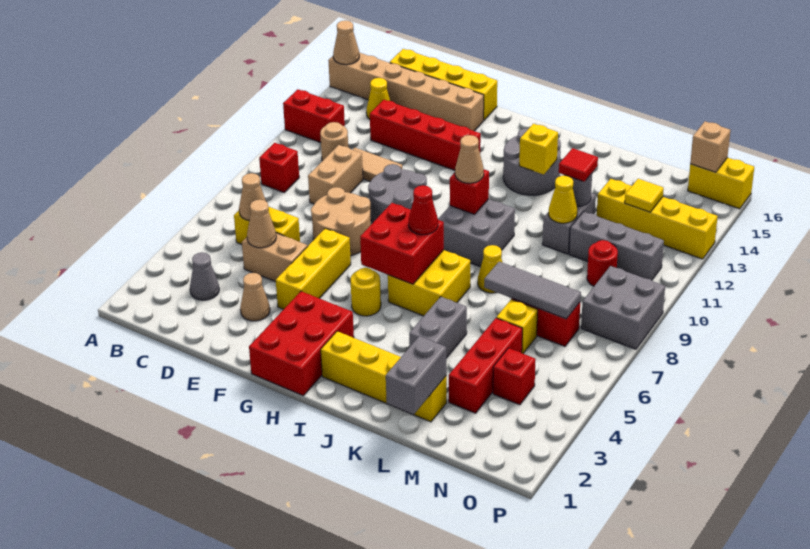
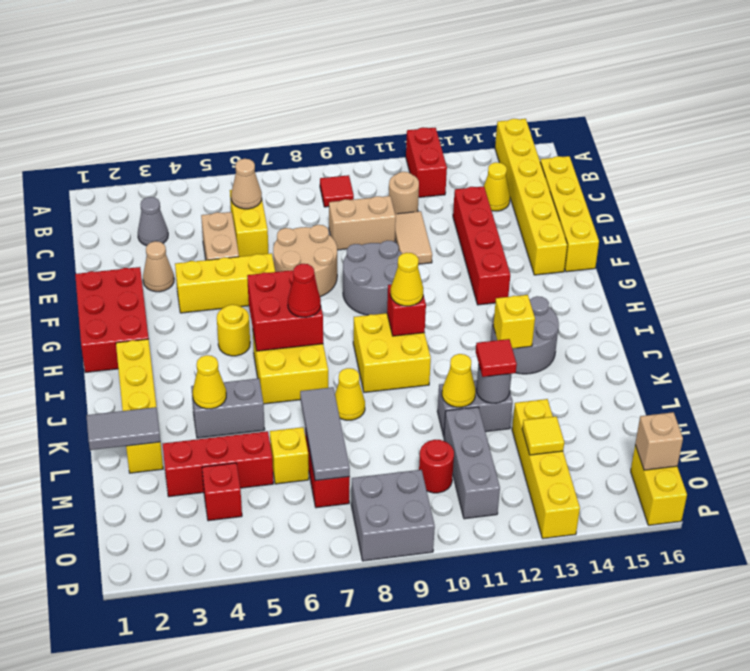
tan 1x6 brick [328,53,484,131] -> yellow 1x6 brick [495,119,567,275]
tan 1x1 cone [333,20,359,65] -> none
red 1x1 brick [259,143,299,193] -> red 1x1 tile [320,175,354,207]
tan 1x1 cone [247,200,276,248] -> none
red 2x3 brick [249,291,354,396] -> red 2x3 brick turned to [75,267,149,373]
grey 2x2 brick [438,199,515,267] -> yellow 2x2 brick [353,313,431,392]
tan 1x1 cone [455,135,484,183] -> yellow 1x1 cone [391,253,423,306]
none -> yellow 1x1 cone [193,355,226,409]
grey 1x2 brick [386,336,447,415] -> grey 1x2 tile [86,407,160,450]

